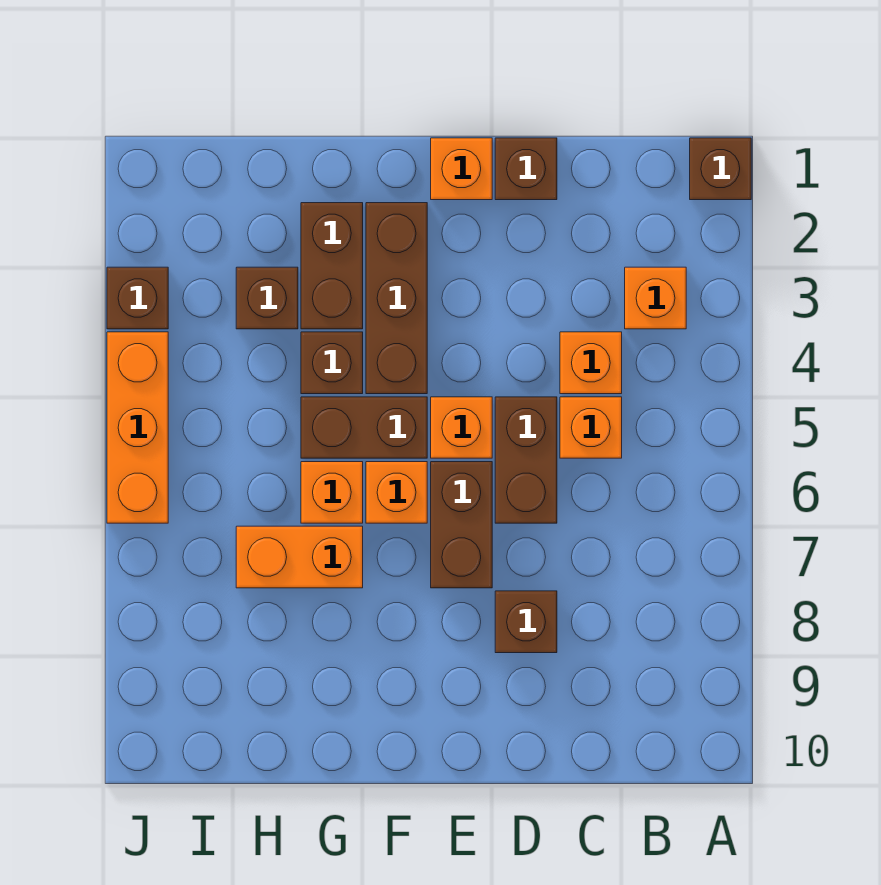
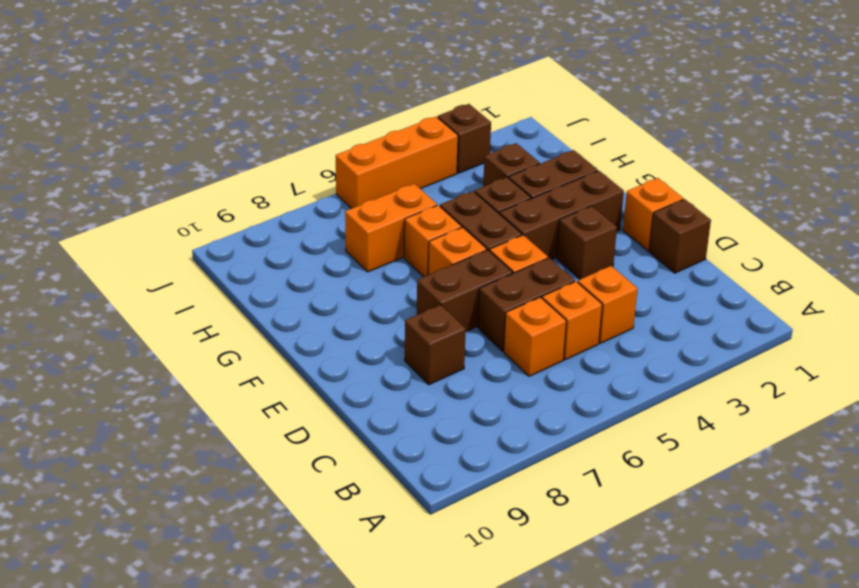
brown 1x1 brick [690,138,751,200] -> brown 1x1 brick moved to [557,206,617,279]
orange 1x1 brick [625,267,686,329] -> orange 1x1 brick moved to [504,297,566,376]
orange 1x2 brick [236,526,363,588] -> orange 1x2 brick turned to [345,184,437,272]

